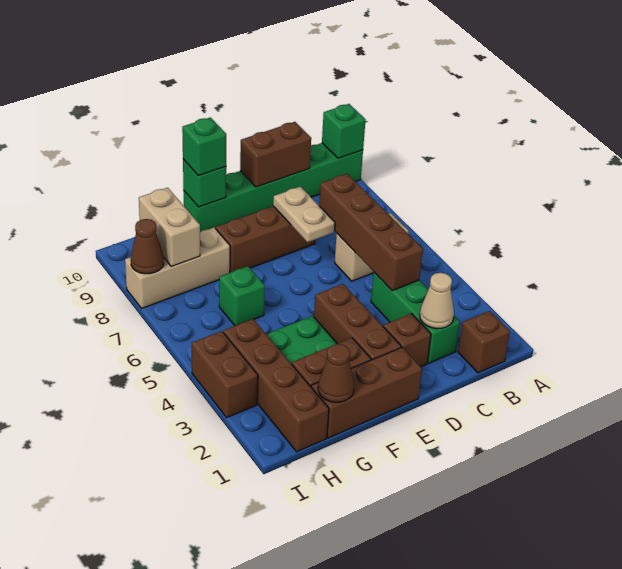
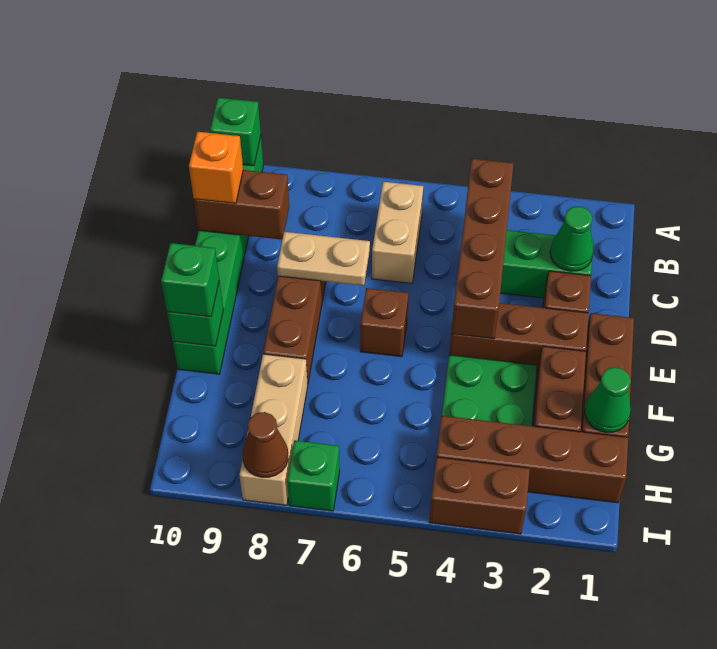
brown 1x1 brick [458,311,510,373] -> brown 1x1 brick moved to [360,288,409,357]
tan 1x1 cone [420,273,454,329] -> green 1x1 cone [550,206,593,271]
brown 1x4 brick [319,174,423,291] -> brown 1x4 brick turned to [451,159,514,339]
brown 1x2 brick [240,122,311,187] -> brown 1x2 brick turned to [194,170,289,240]
none -> orange 1x1 brick [189,132,243,203]
brown 1x1 cone [318,344,354,402] -> green 1x1 cone [584,367,631,432]
green 1x1 brick [219,266,265,325] -> green 1x1 brick moved to [287,440,340,511]
tan 1x2 brick [139,188,200,266] -> none

